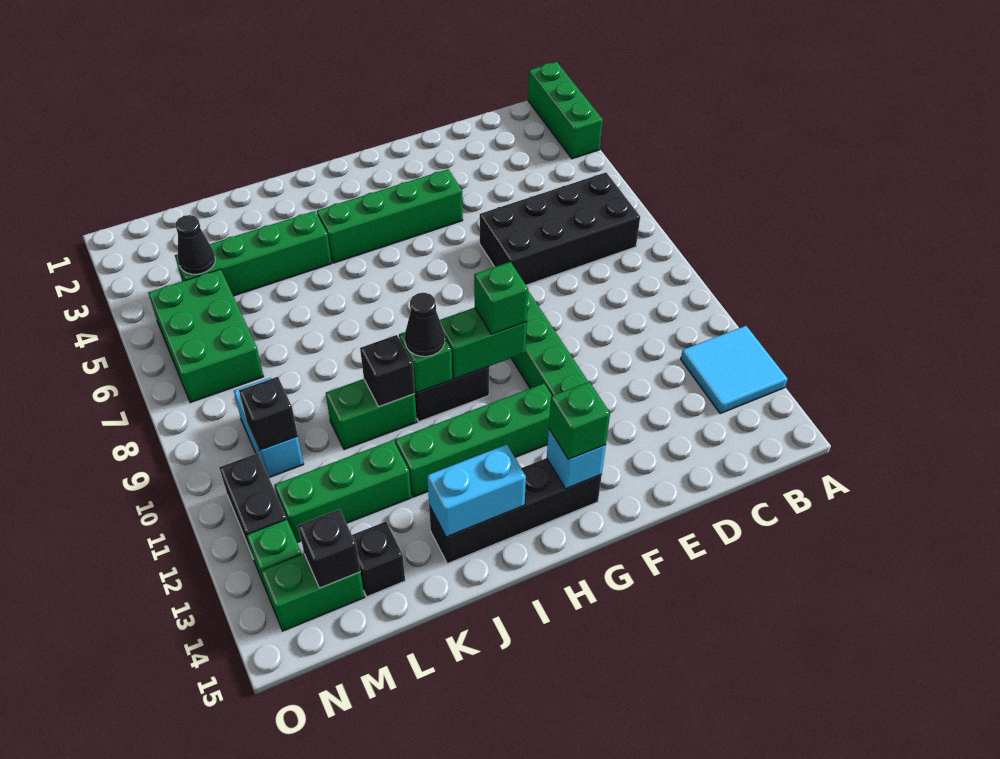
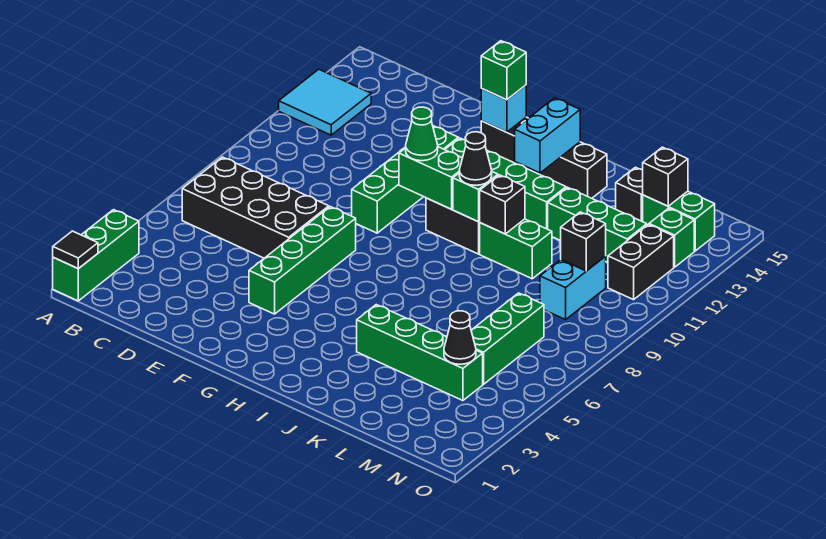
none -> black 1x1 tile [53,231,98,269]
green 1x4 brick [317,169,463,263] -> green 1x4 brick turned to [249,207,356,314]
green 1x1 brick [474,262,528,334] -> green 1x1 cone [406,107,438,161]
cyan 1x2 brick [427,445,526,537] -> cyan 1x2 brick turned to [515,98,580,173]
green 2x3 brick [148,269,264,403] -> green 1x3 brick [471,293,544,384]

